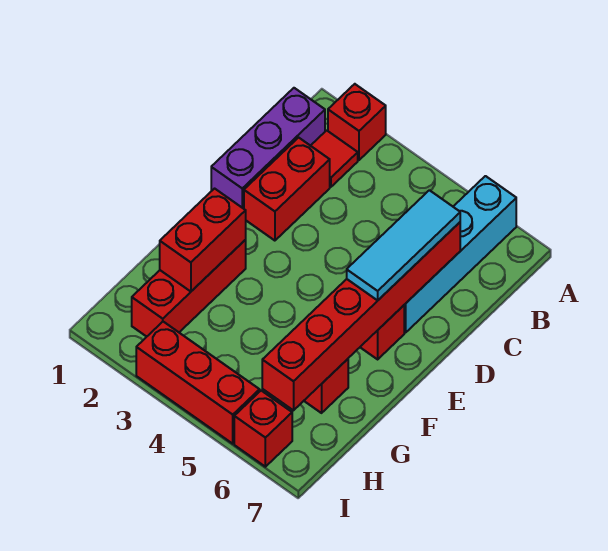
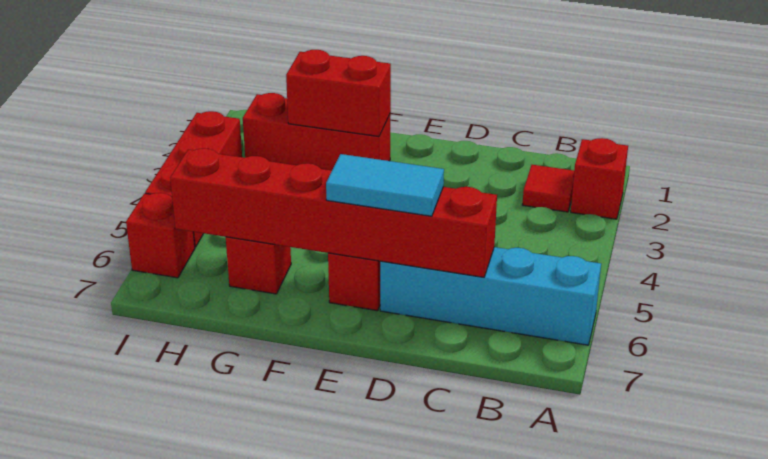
purple 1x3 brick [211,88,325,209] -> none
red 1x2 brick [244,138,330,241] -> none
cyan 1x3 tile [347,190,460,301] -> cyan 1x2 tile [326,154,444,216]

